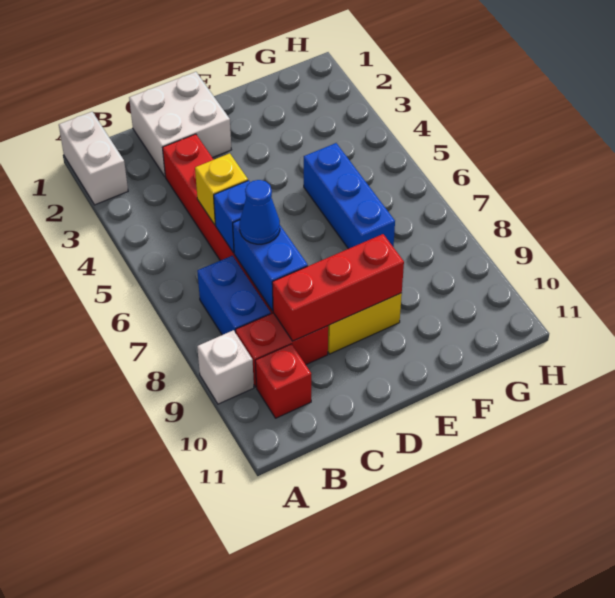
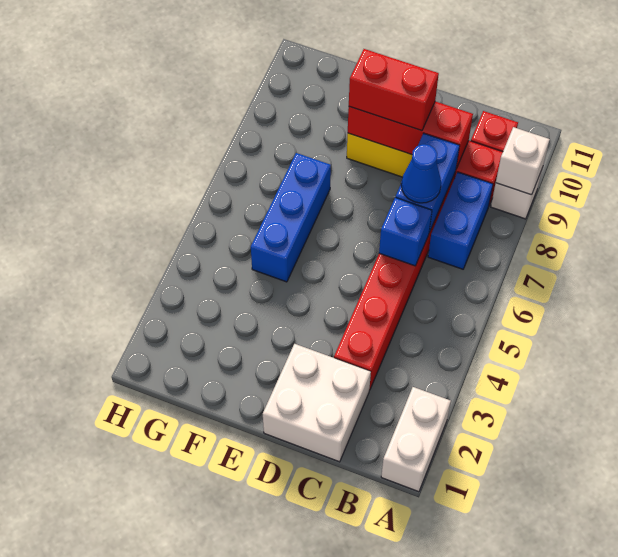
none -> white 1x1 brick [496,127,550,195]
yellow 1x1 brick [195,153,248,225] -> none
none -> red 1x2 brick [349,49,439,131]

